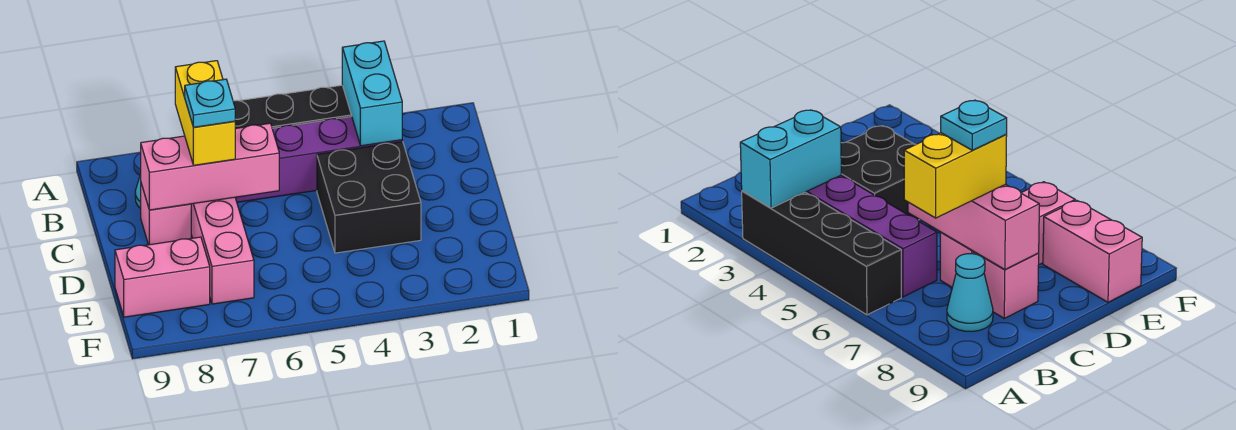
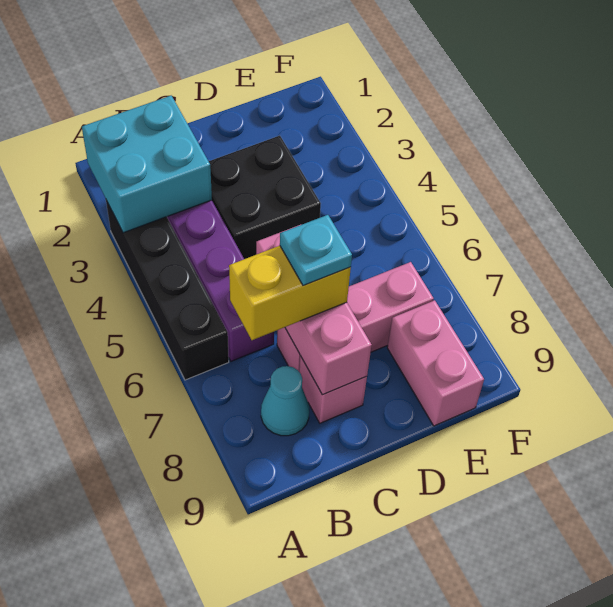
cyan 1x2 brick [342,41,402,146] -> cyan 2x2 brick [82,96,212,233]

